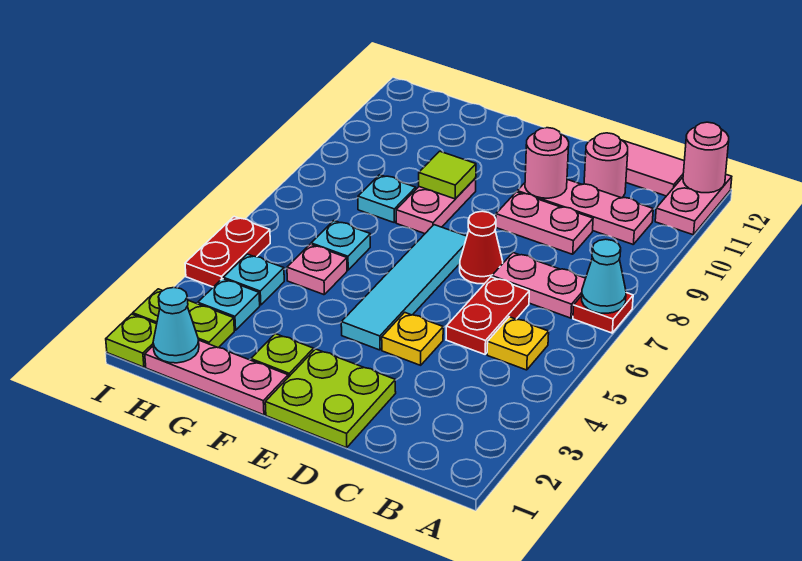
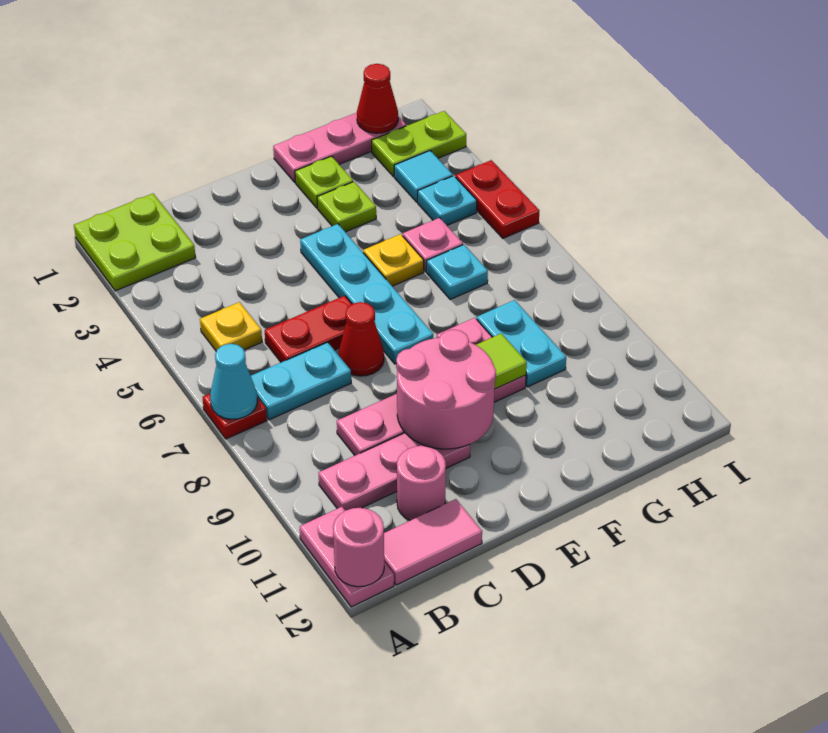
pink 1x2 plate [492,253,586,318] -> cyan 1x2 plate [251,342,351,420]
red 1x2 plate [446,277,529,354] -> red 1x2 plate turned to [265,296,352,362]
lime 2x2 plate [265,349,396,448] -> lime 2x2 plate moved to [74,194,196,291]
yellow 1x1 plate [382,312,443,365] -> yellow 1x1 plate moved to [363,234,424,286]
pink 1x1 round brick [525,128,569,198] -> pink 2x2 round brick [396,330,496,449]
cyan 1x4 tile [341,225,467,350] -> cyan 1x4 plate [300,224,433,364]
cyan 1x1 plate [358,175,416,222] -> cyan 1x2 plate [477,300,566,387]
cyan 1x1 cone [153,288,199,363] -> red 1x1 cone [357,64,398,133]
cyan 1x1 plate [198,279,260,330] -> cyan 1x1 tile [394,151,453,202]
lime 1x1 plate [106,314,157,367] -> lime 1x1 plate moved to [317,182,376,232]

